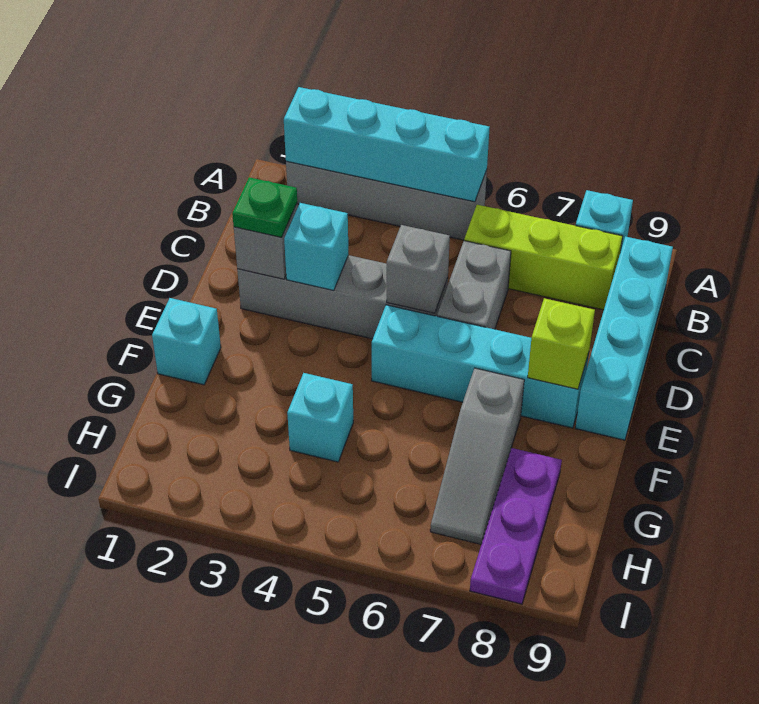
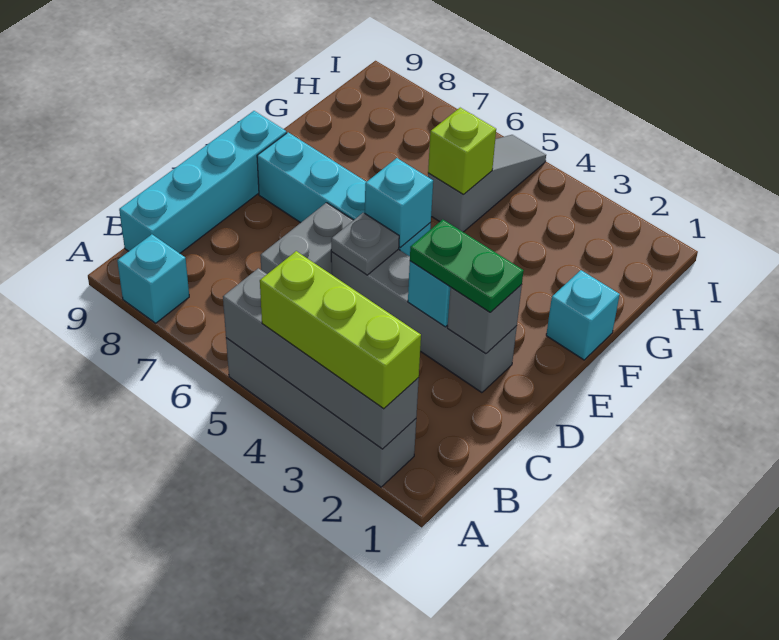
cyan 1x4 brick [284,87,490,202] -> grey 1x4 brick [223,268,419,449]
lime 1x3 brick [464,205,623,310] -> lime 1x3 brick moved to [260,251,421,409]
green 1x1 plate [232,177,297,237] -> green 1x2 plate [410,220,524,312]
grey 1x1 brick [387,225,450,313] -> grey 1x1 plate [331,213,399,275]
lime 1x1 brick [528,298,595,389] -> lime 1x1 brick moved to [428,108,496,195]
grey 1x3 slope [430,368,524,544] -> grey 1x3 slope moved to [428,135,546,232]
cyan 1x1 brick [287,373,353,462] -> cyan 1x1 brick moved to [365,158,433,248]
purple 1x3 plate [470,448,562,604] -> none

